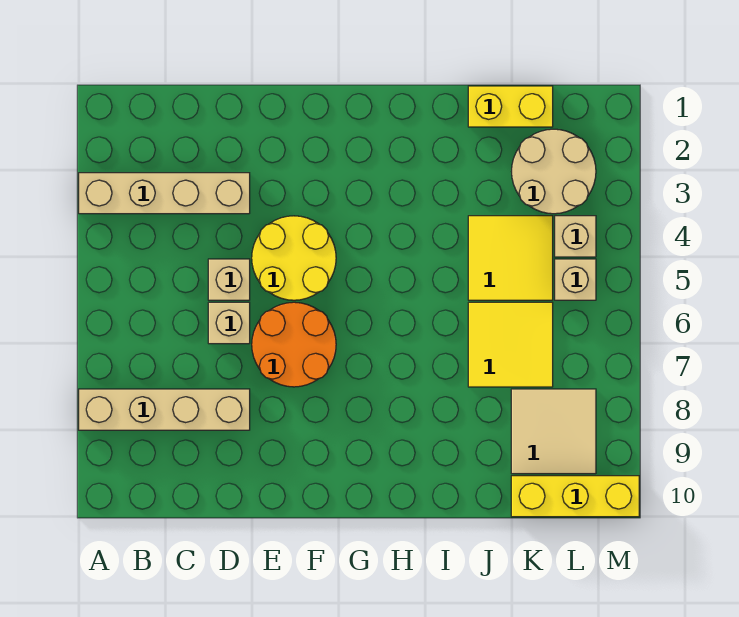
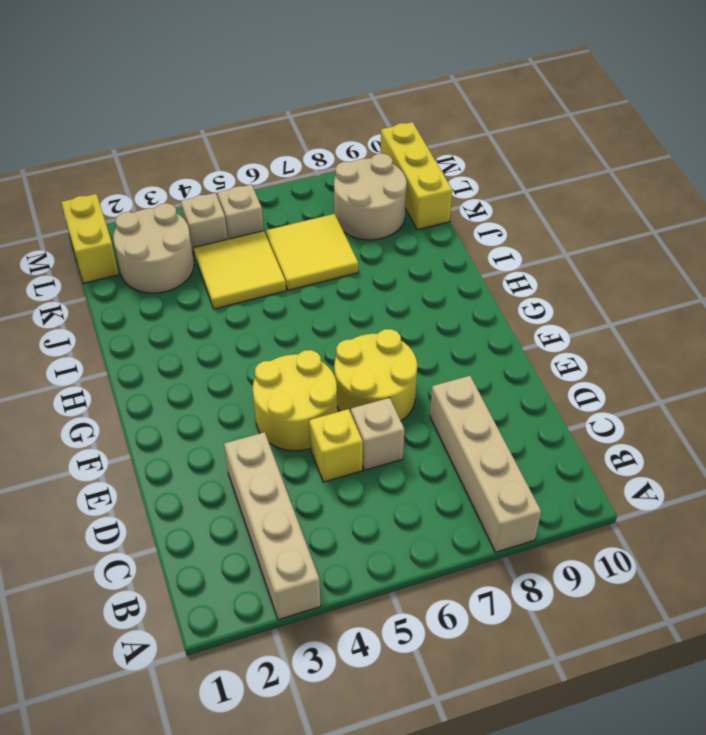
tan 1x1 brick [208,259,250,300] -> yellow 1x1 brick [309,409,363,482]
orange 2x2 round brick [252,302,336,387] -> yellow 2x2 round brick [334,329,417,421]
yellow 1x2 brick [468,86,553,127] -> yellow 1x2 brick moved to [61,194,119,283]
tan 2x2 tile [511,389,596,474] -> tan 2x2 round brick [334,154,407,240]

